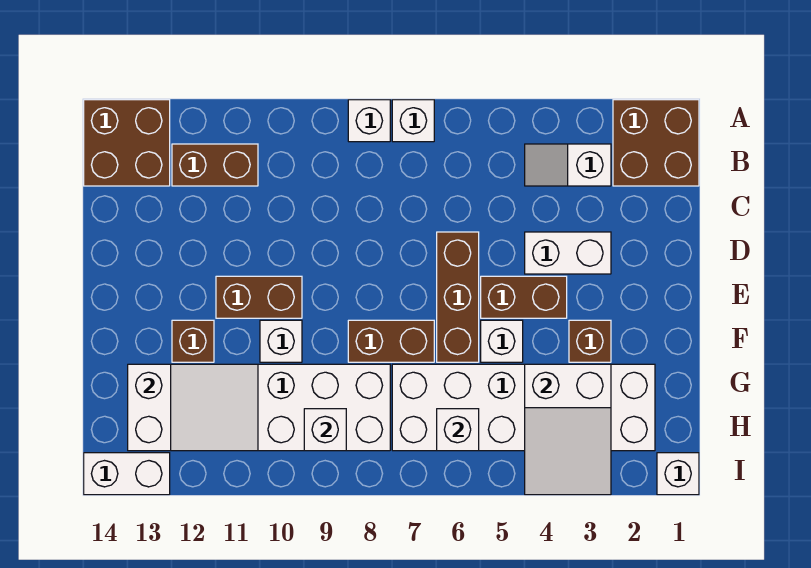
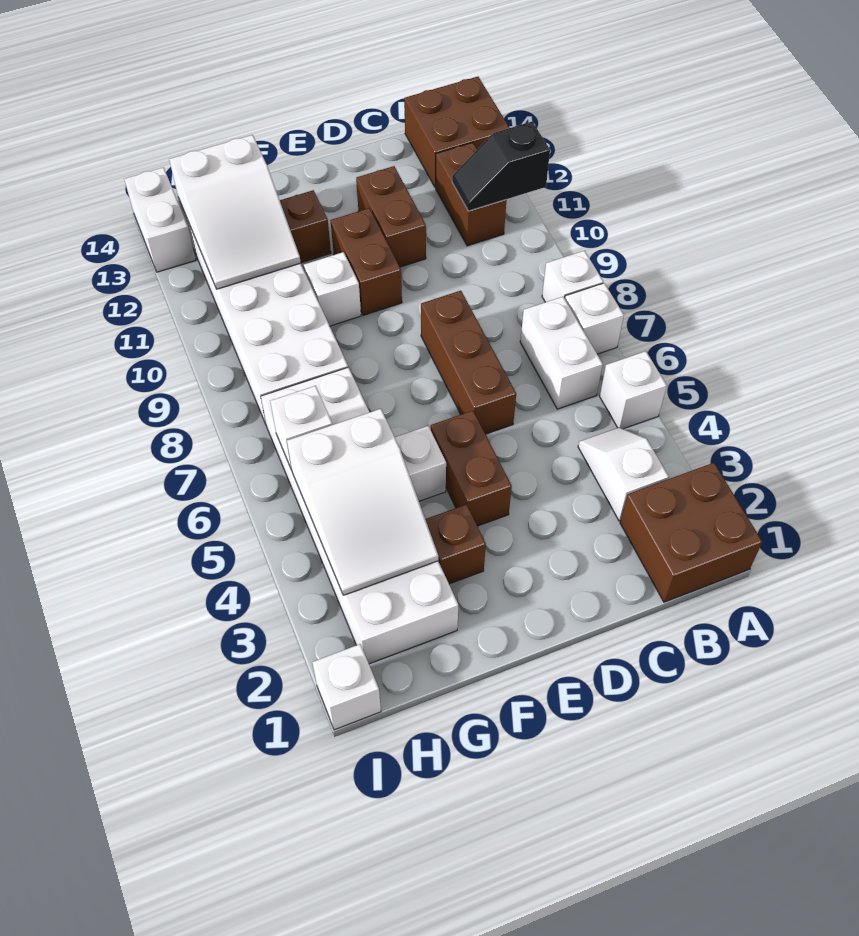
none -> black 1x2 slope [452,122,550,211]
white 1x2 brick [525,232,611,274] -> white 1x2 brick moved to [520,297,603,409]
brown 1x3 brick [437,232,479,362] -> brown 1x3 brick turned to [421,291,516,434]
brown 1x2 brick [348,320,434,362] -> brown 1x2 brick moved to [356,166,426,267]
white 2x3 slope [525,364,611,495] -> white 2x3 slope turned to [287,409,438,595]
white 1x1 brick [304,409,346,451] -> white 1x1 brick moved to [600,351,667,429]

